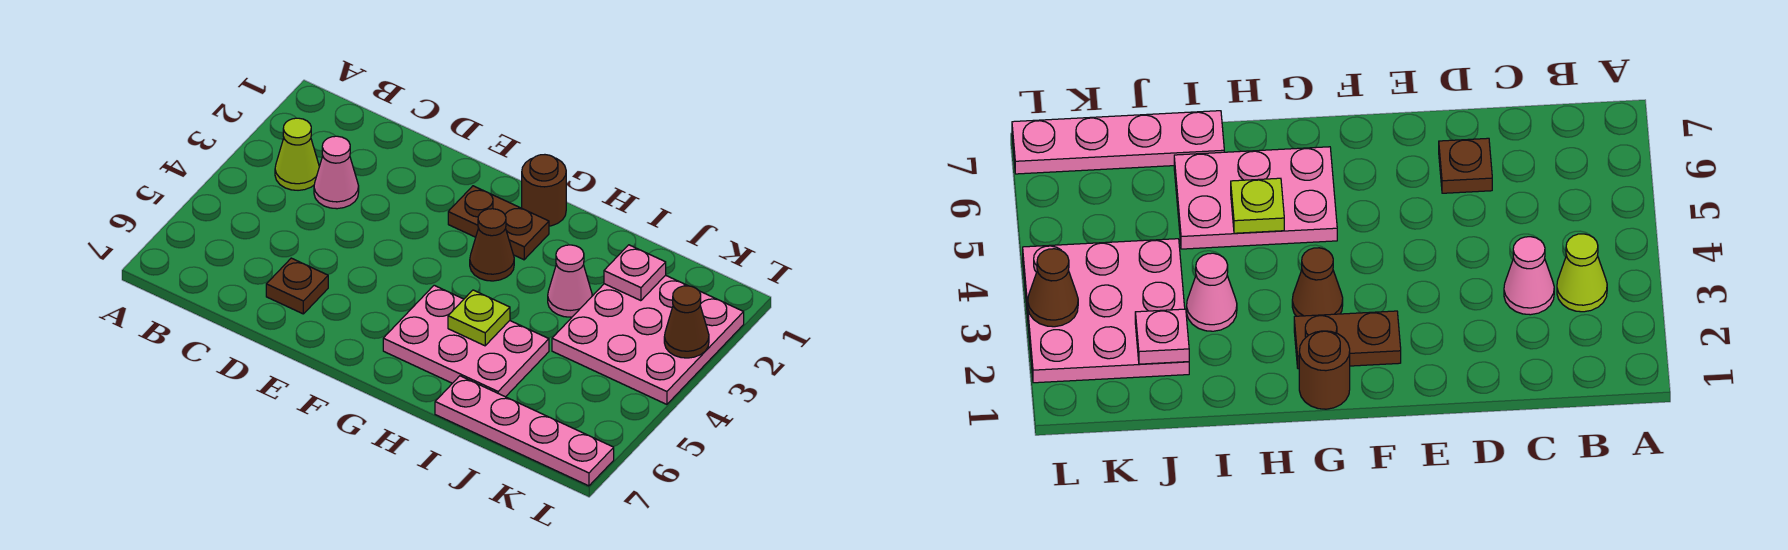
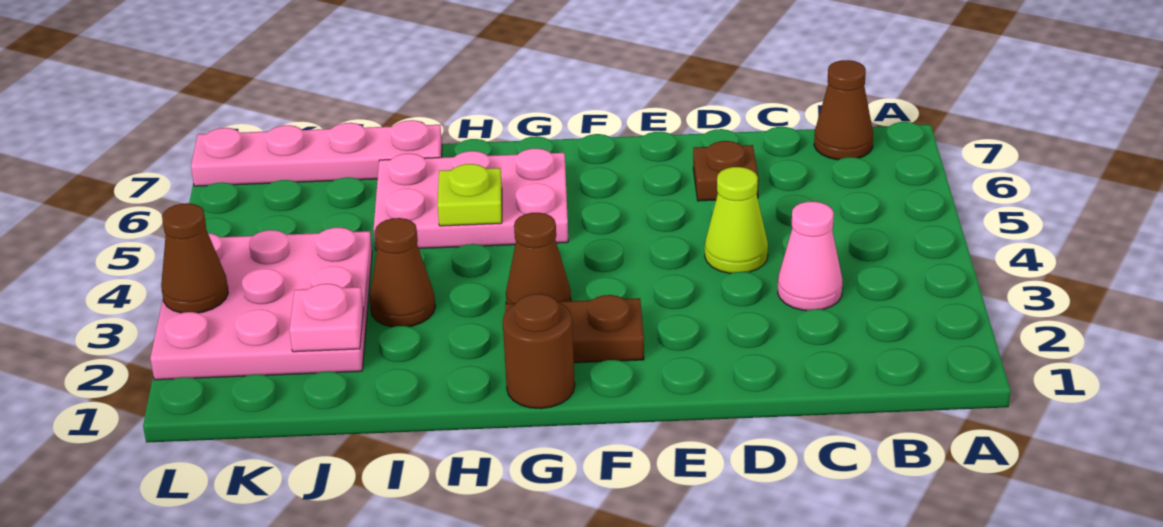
lime 1x1 cone [275,118,319,190] -> lime 1x1 cone moved to [705,167,768,273]
none -> brown 1x1 cone [814,60,873,160]
pink 1x1 cone [548,245,592,317] -> brown 1x1 cone [370,218,435,327]

